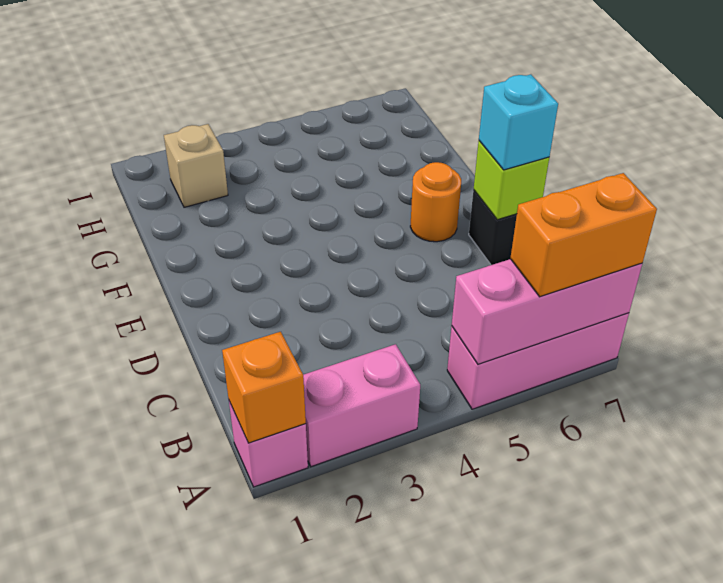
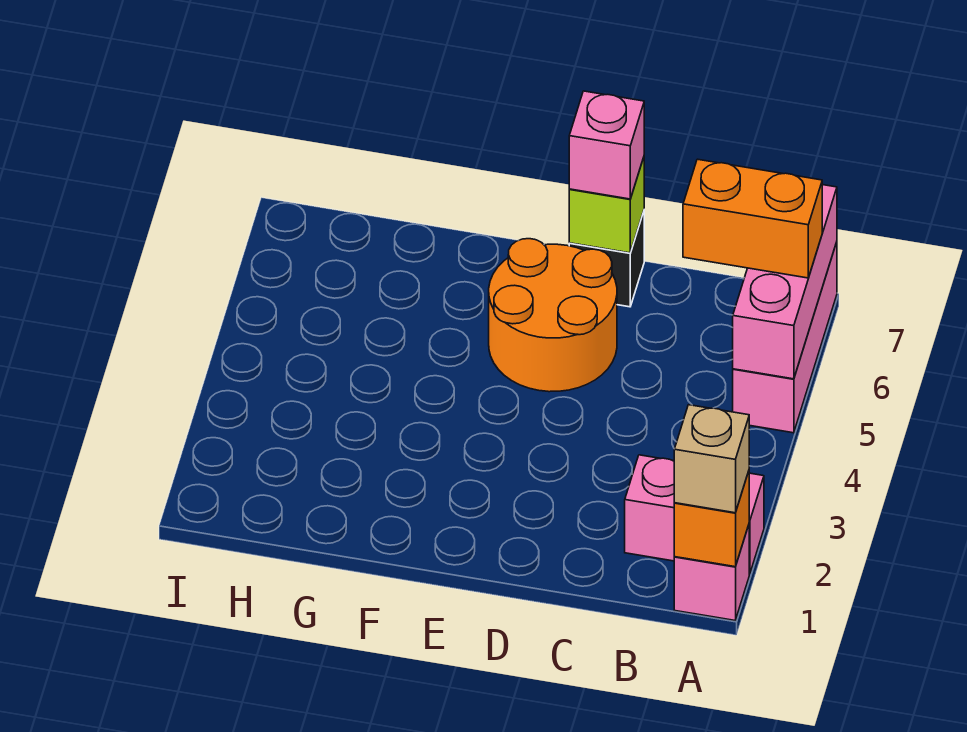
pink 1x2 brick [303,344,420,467] -> pink 1x2 brick turned to [625,455,764,574]
orange 1x2 brick [510,173,657,297] -> orange 1x2 brick turned to [683,159,822,278]
cyan 1x1 brick [479,74,558,170] -> pink 1x1 brick [569,91,644,199]
orange 1x1 round brick [410,162,461,242] -> orange 2x2 round brick [489,239,617,392]
tan 1x1 brick [164,124,228,207] -> tan 1x1 brick moved to [674,405,749,513]

